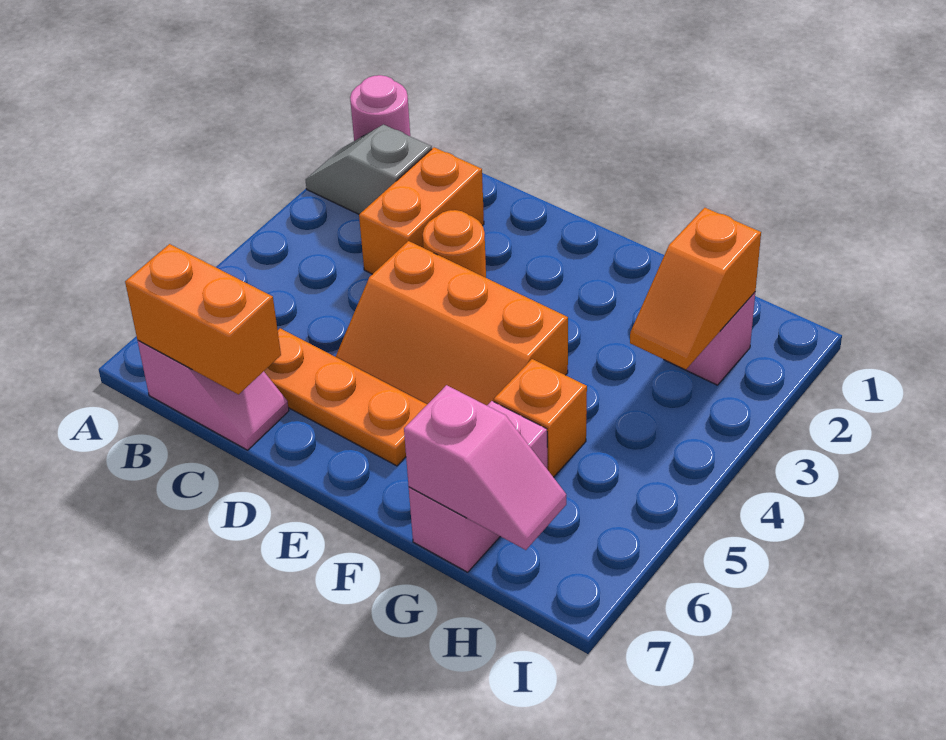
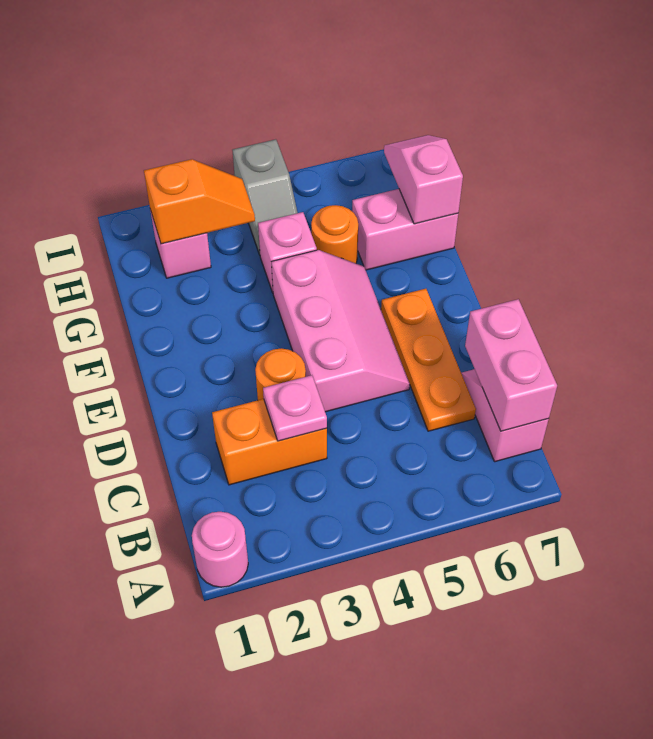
grey 1x2 slope [305,125,432,214] -> grey 1x2 slope moved to [232,139,298,255]
orange 1x2 brick [125,244,281,394] -> pink 1x2 brick [465,299,557,431]
none -> pink 1x1 plate [263,375,327,441]
orange 2x3 slope [336,241,568,405] -> pink 2x3 slope [272,250,410,412]
none -> pink 1x1 brick [258,212,317,292]
orange 1x1 brick [494,359,587,477] -> orange 1x1 round brick [311,205,358,263]

